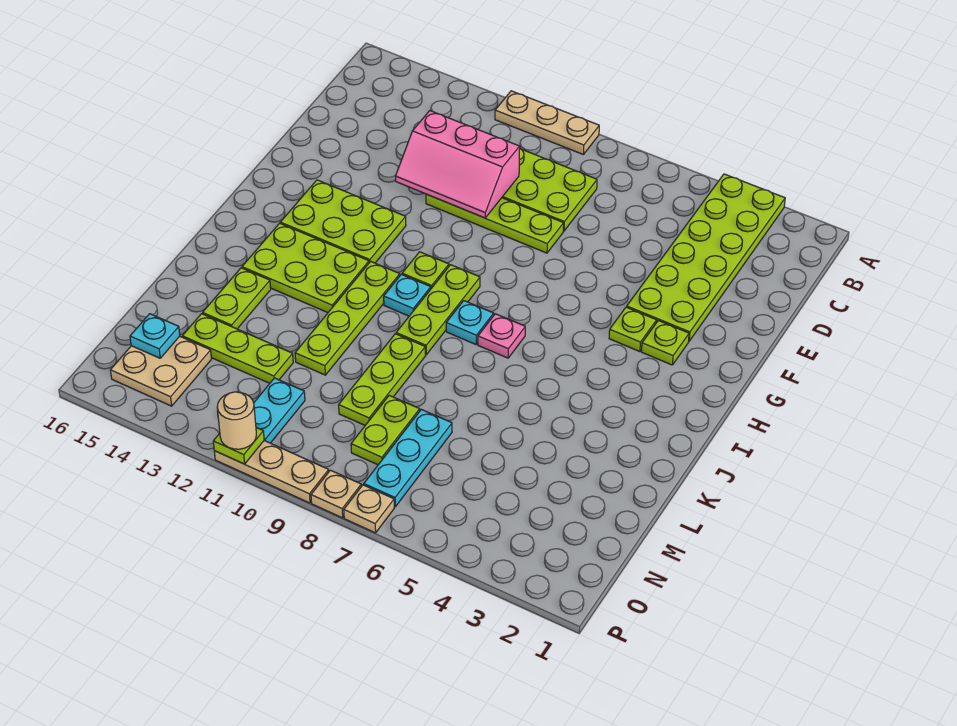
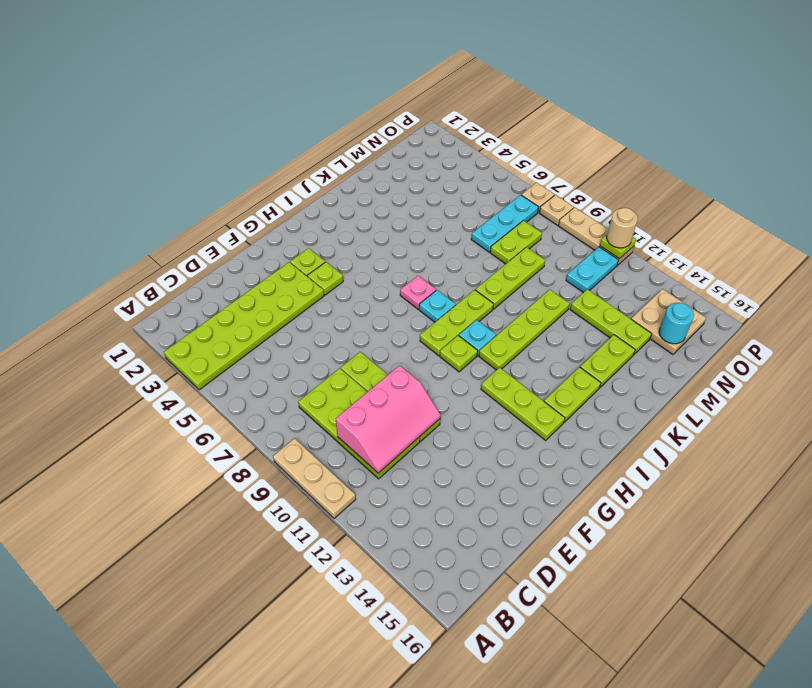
pink 2x3 slope [396,111,520,218] -> pink 2x3 slope turned to [336,365,441,473]
lime 2x3 plate [280,180,406,263] -> lime 1x3 plate [481,367,565,440]
lime 2x3 plate [242,223,369,313] -> lime 1x2 plate [544,367,601,422]
cyan 1x1 plate [130,314,180,358] -> cyan 1x1 round brick [659,303,694,344]

